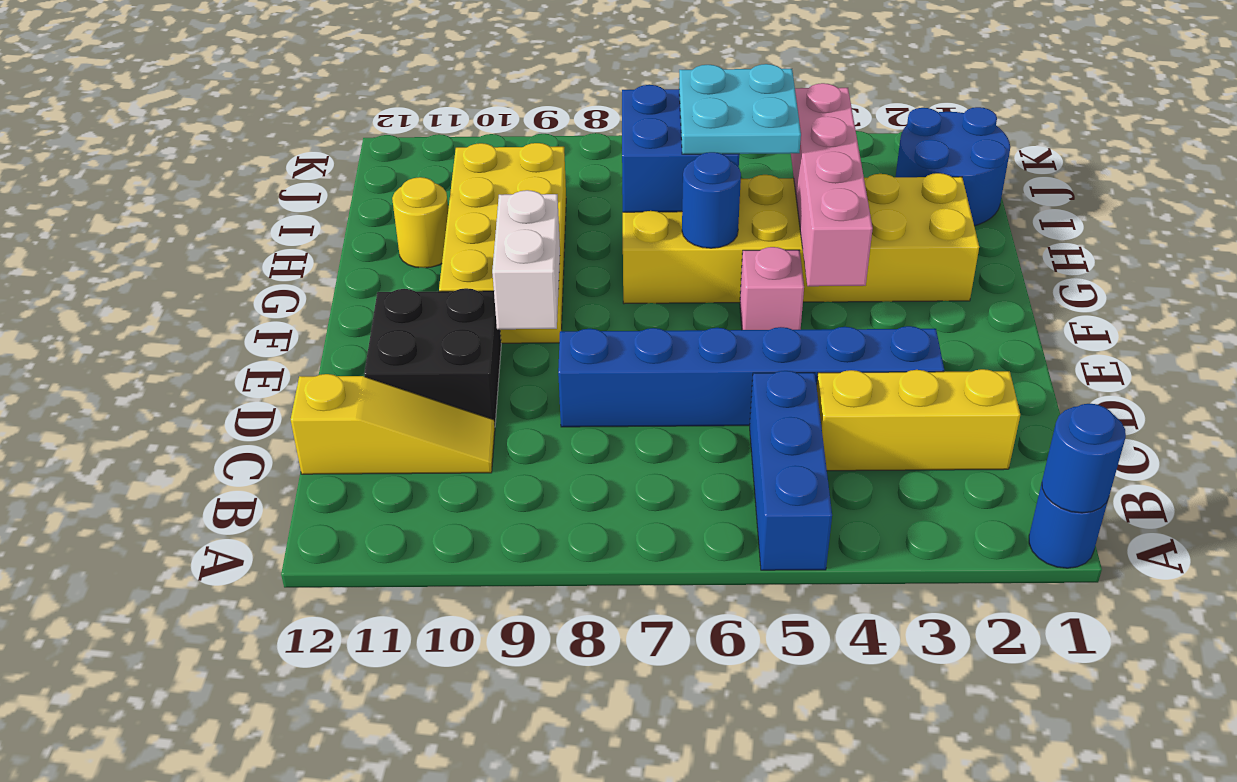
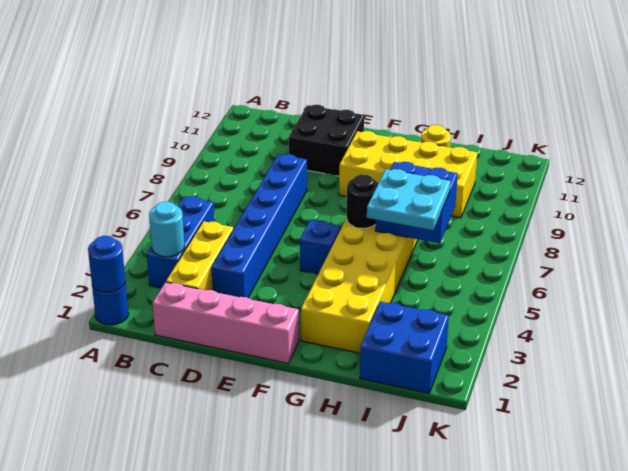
blue 1x3 brick [750,371,832,570] -> blue 1x3 brick turned to [147,196,214,288]
none -> cyan 1x1 round brick [149,202,185,257]
yellow 1x3 slope [291,374,495,474] -> none
white 1x2 brick [492,190,560,329] -> none
pink 1x4 brick [791,83,873,286] -> pink 1x4 brick moved to [153,282,299,363]
pink 1x1 brick [740,247,804,330] -> blue 1x1 brick [300,220,341,274]
blue 1x1 round brick [682,152,741,248] -> black 1x1 round brick [347,174,378,228]
blue 2x2 round brick [896,107,1010,226] -> blue 2x2 brick [360,302,449,393]

